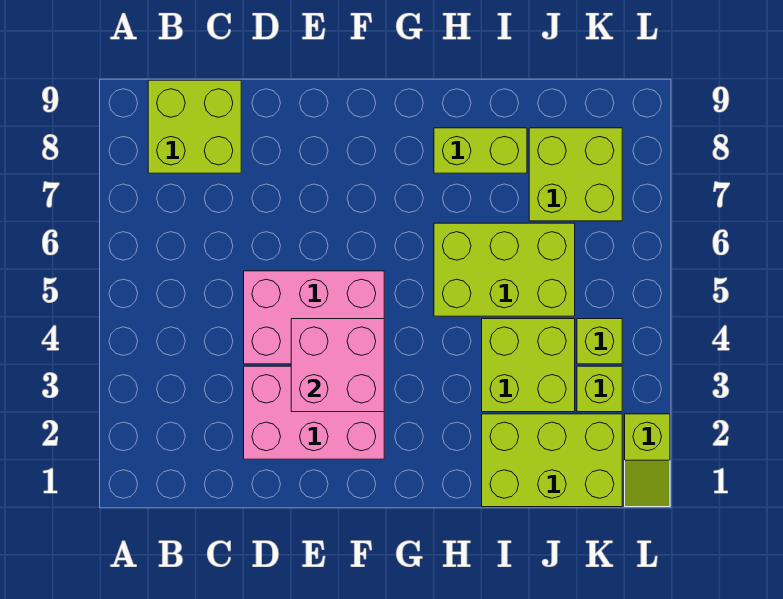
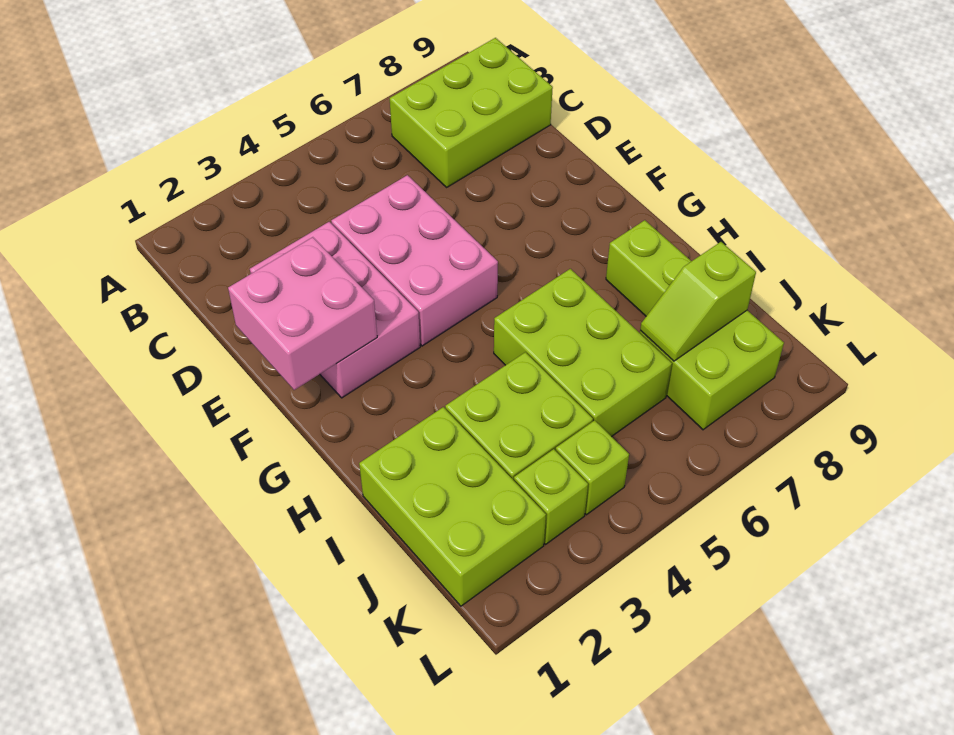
lime 2x2 brick [148,80,241,173] -> lime 2x3 brick [390,38,553,187]
pink 2x2 brick [291,319,384,412] -> pink 2x2 brick moved to [228,237,377,390]
lime 1x2 slope [625,414,670,507] -> lime 1x2 slope moved to [640,242,756,361]

